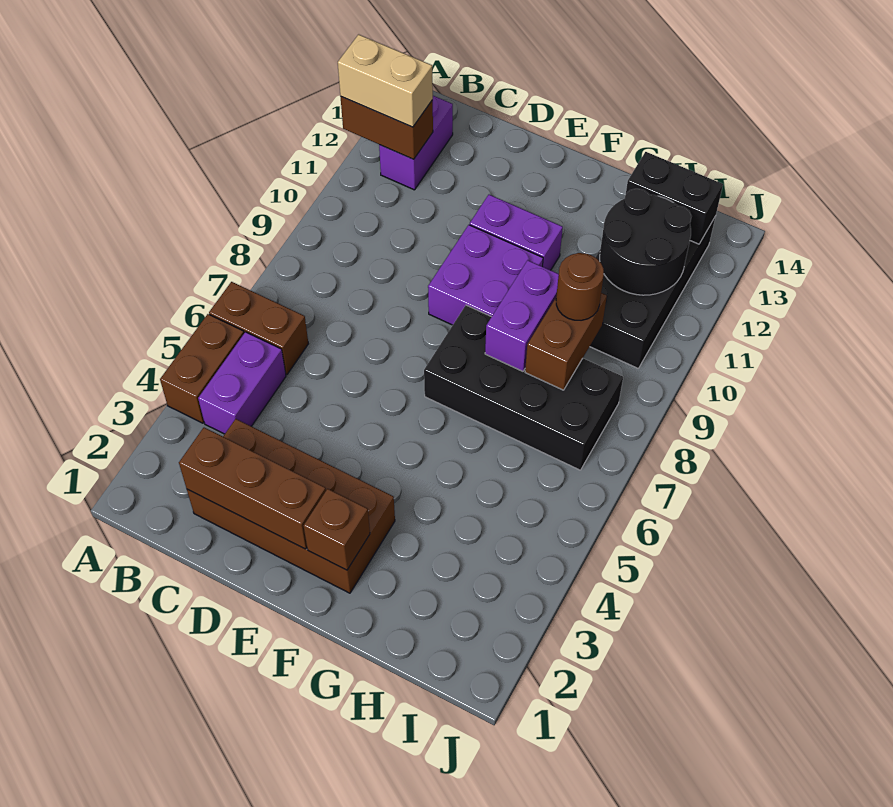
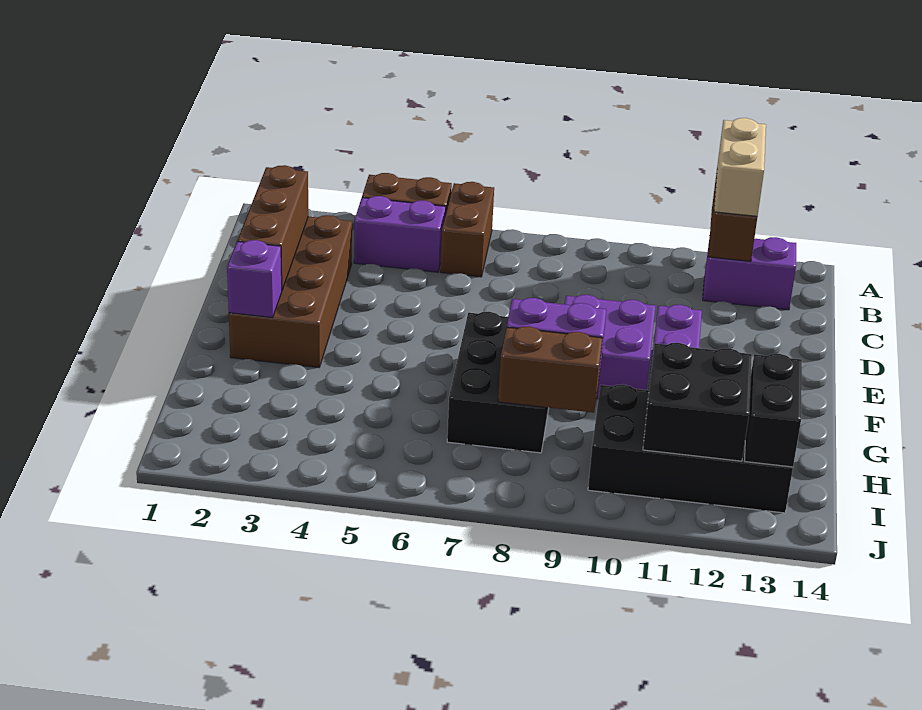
brown 1x1 brick [304,489,370,570] -> purple 1x1 brick [227,240,282,317]
black 2x4 brick [424,305,623,470] -> black 2x3 brick [447,312,549,453]
brown 1x1 round brick [556,253,604,320] -> none
black 2x2 round brick [600,189,692,295] -> black 2x2 brick [643,343,752,461]

